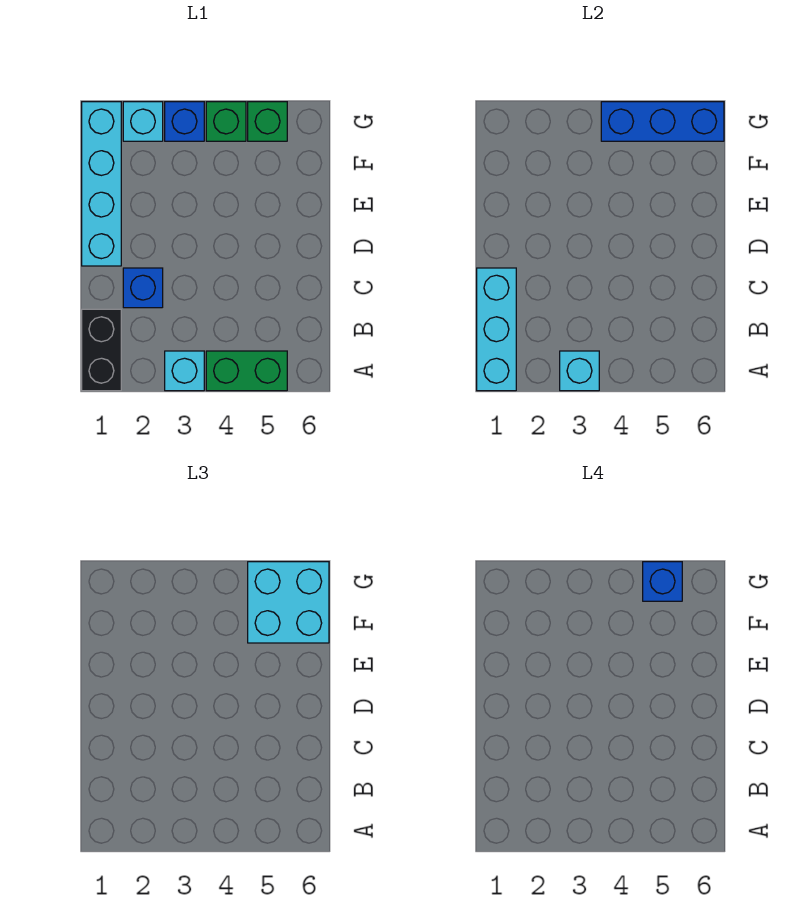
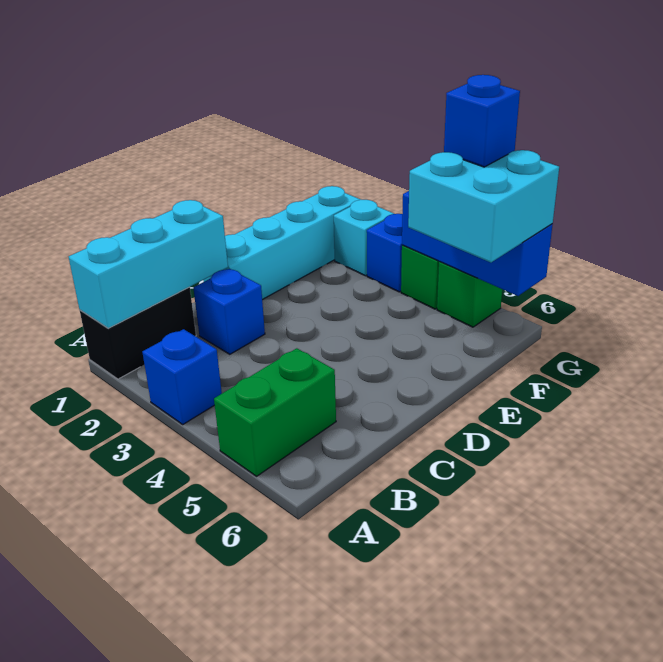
cyan 1x1 brick [165,351,204,391] -> blue 1x1 brick [142,329,222,424]
cyan 1x1 brick [560,351,599,391] -> none
green 1x2 brick [206,351,287,391] -> green 1x2 brick turned to [214,348,336,476]

